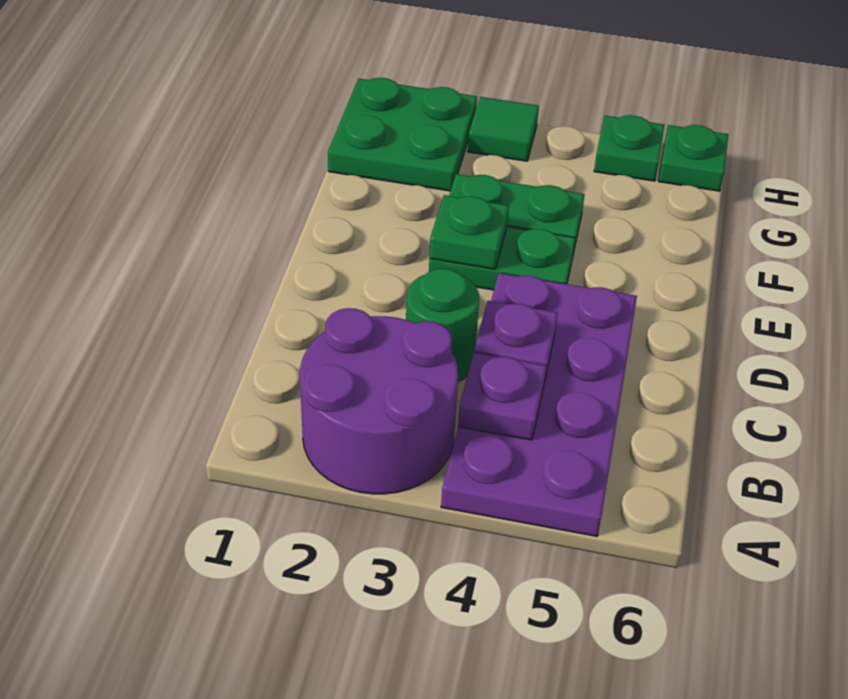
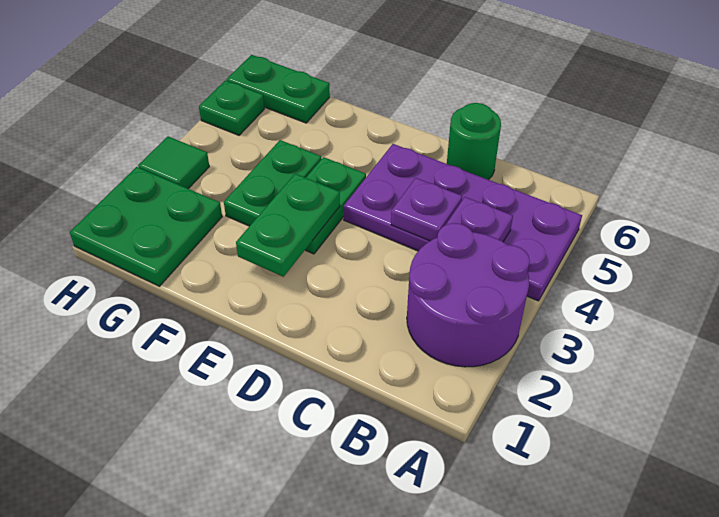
green 1x1 round brick [406,269,479,382] -> green 1x1 round brick moved to [447,103,501,180]
green 1x1 plate [429,195,509,269] -> green 1x2 plate [236,174,340,277]
green 1x1 plate [658,125,728,191] -> green 1x2 plate [227,55,330,123]

